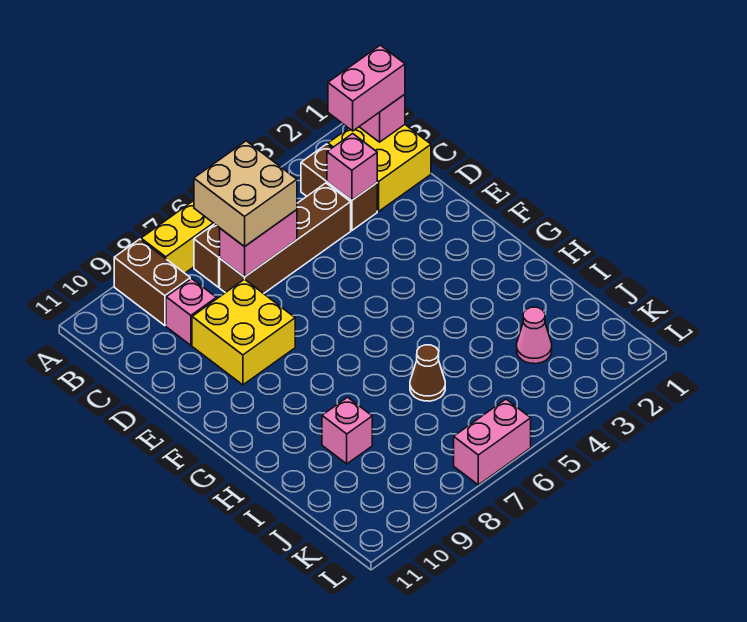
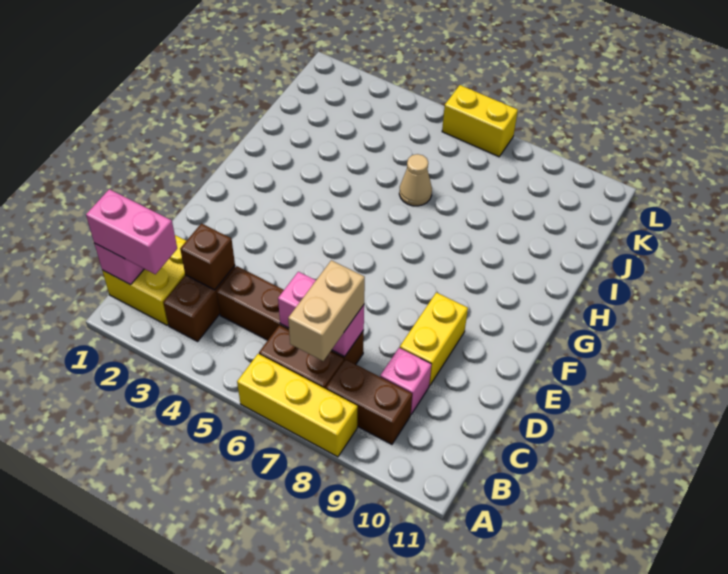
brown 1x2 brick [114,239,190,326] -> brown 1x2 brick turned to [326,359,412,444]
tan 2x2 brick [194,141,297,247] -> tan 1x2 brick [288,260,365,361]
pink 1x1 brick [327,134,377,200] -> brown 1x1 brick [180,223,235,290]
yellow 2x2 brick [192,279,295,385] -> yellow 1x2 brick [400,292,468,386]
brown 1x1 cone [410,345,445,401] -> tan 1x1 cone [399,154,432,206]
pink 1x1 brick [322,397,372,464] -> none
pink 1x1 cone [517,307,552,364] -> none
pink 1x2 brick [454,399,531,485] -> yellow 1x2 brick [442,85,518,157]

